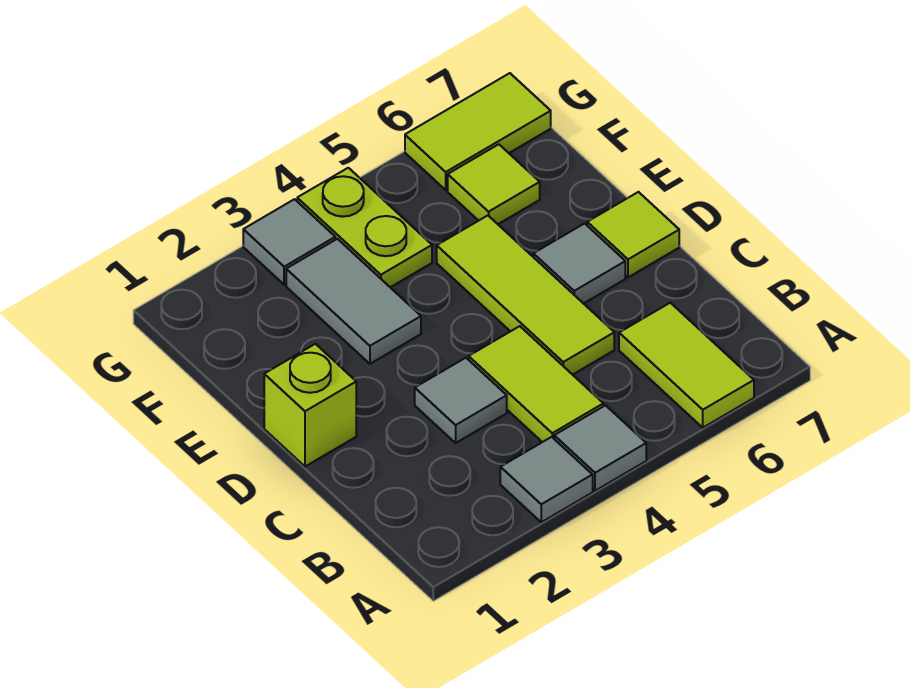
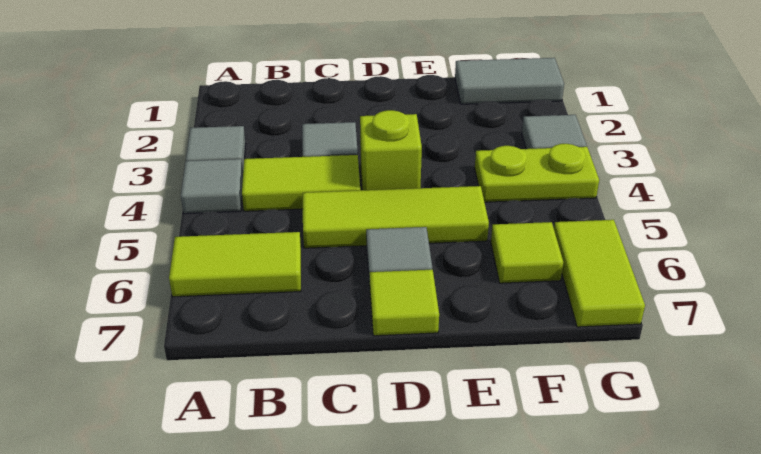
lime 1x1 brick [264,344,356,467] -> lime 1x1 brick moved to [360,110,422,190]
grey 1x2 tile [286,239,421,364] -> grey 1x2 tile moved to [455,58,564,104]

